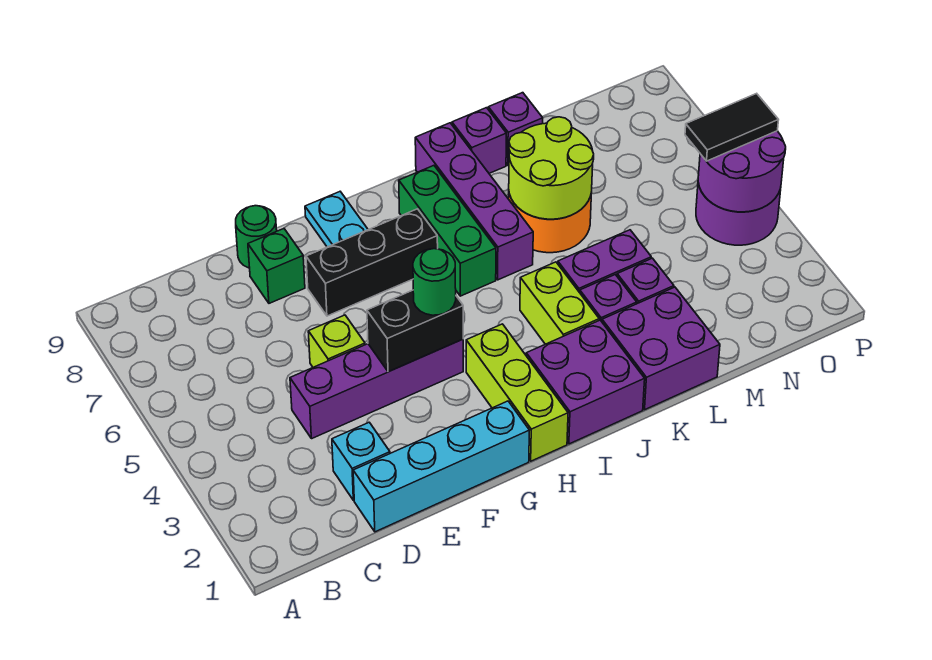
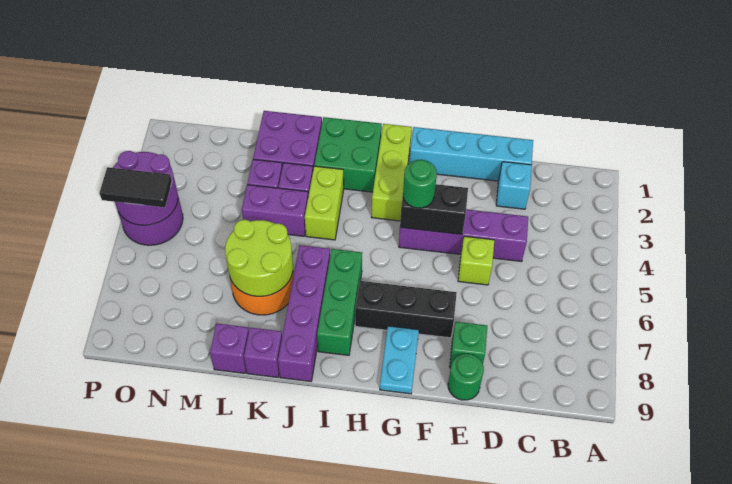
purple 2x2 brick [526,320,645,444] -> green 2x2 brick [314,117,382,192]

